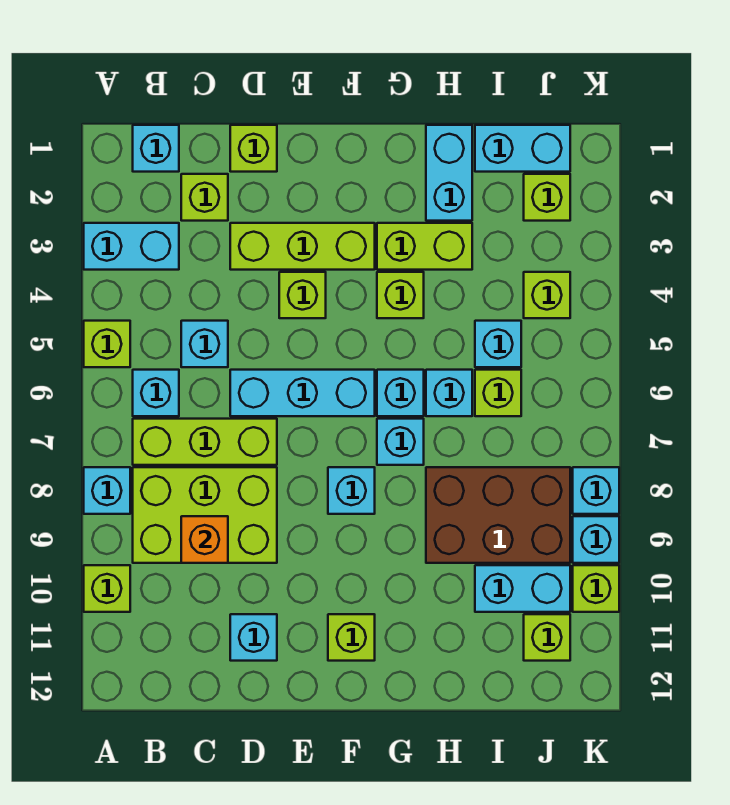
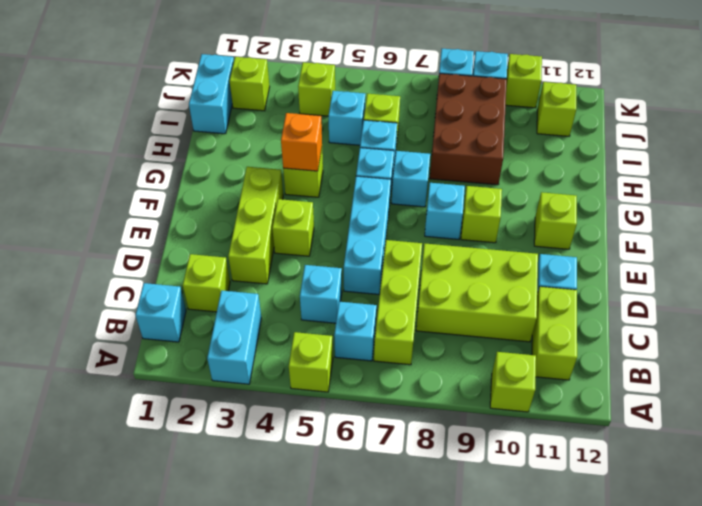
cyan 1x1 brick [84,467,130,514] -> none
lime 2x3 brick [133,467,277,563] -> lime 2x3 brick turned to [416,243,538,342]
orange 1x1 brick [181,516,228,563] -> orange 1x1 brick moved to [281,113,322,171]
lime 1x1 brick [230,125,277,172] -> lime 1x1 brick moved to [461,186,502,243]
lime 1x2 brick [377,223,472,270] -> lime 1x2 brick moved to [532,287,577,380]
cyan 1x2 brick [426,125,472,221] -> none
cyan 1x2 brick [475,565,570,612] -> none

